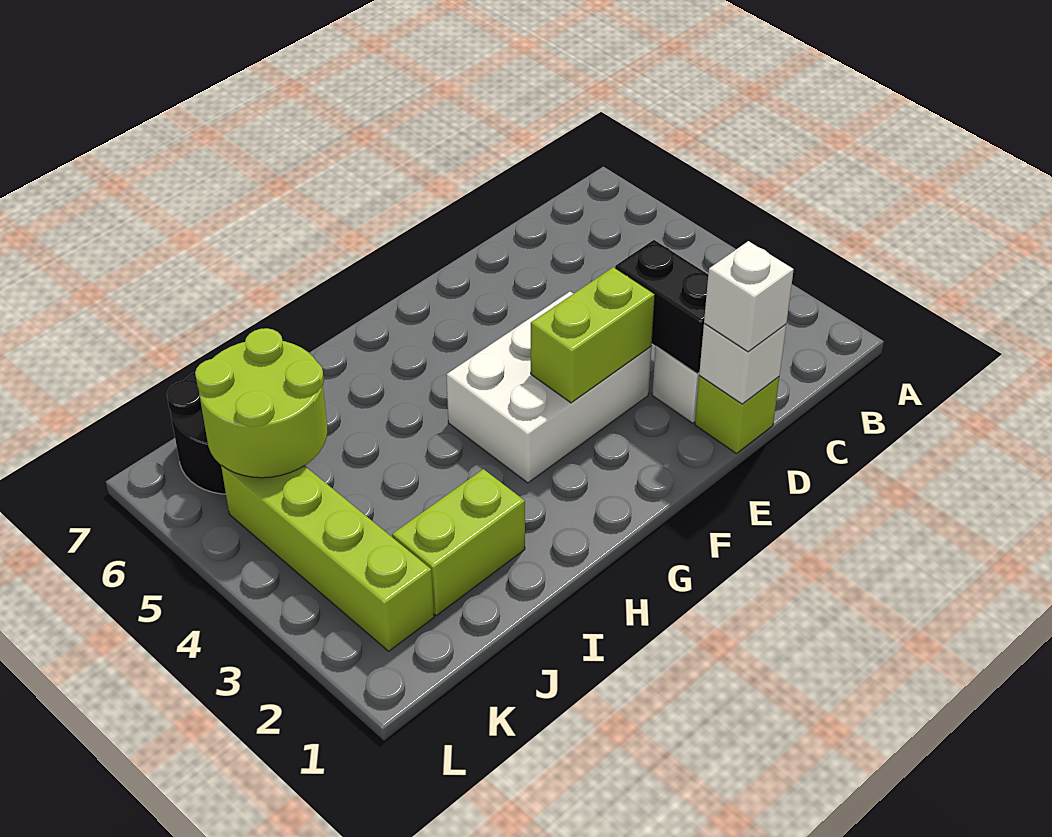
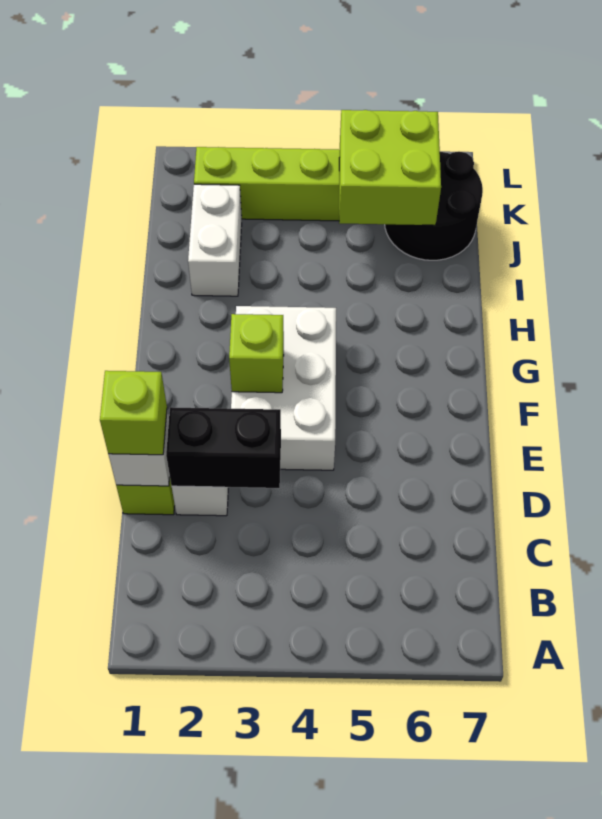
white 1x1 brick [704,241,794,352] -> lime 1x1 brick [100,371,167,455]
lime 1x2 brick [531,267,655,403] -> lime 1x1 brick [229,314,284,393]
lime 1x2 brick [392,469,525,616] -> white 1x2 brick [188,184,242,296]
lime 2x2 round brick [195,328,327,478] -> lime 2x2 brick [339,110,441,225]

